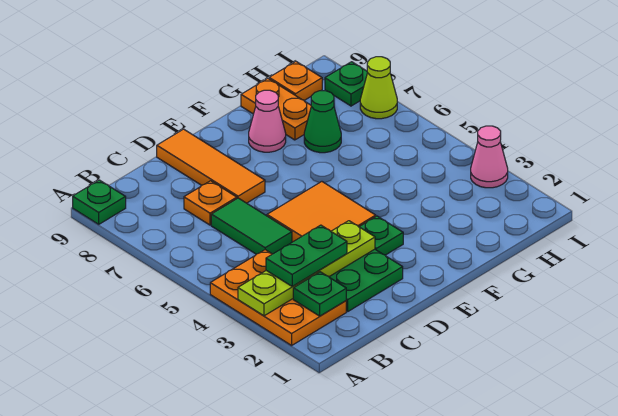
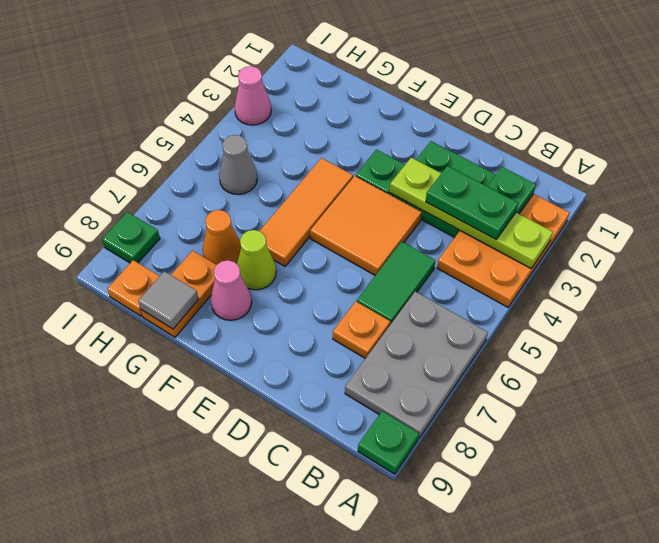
none -> grey 2x3 plate [345,291,488,438]
orange 1x3 tile [157,129,265,203] -> orange 1x3 tile moved to [260,158,353,266]
green 1x1 cone [304,91,341,153] -> orange 1x1 cone [202,210,241,265]
none -> grey 1x1 tile [138,271,199,329]
none -> grey 1x1 cone [219,135,257,194]
lime 1x1 cone [360,57,397,119] -> lime 1x1 cone moved to [237,230,276,290]

